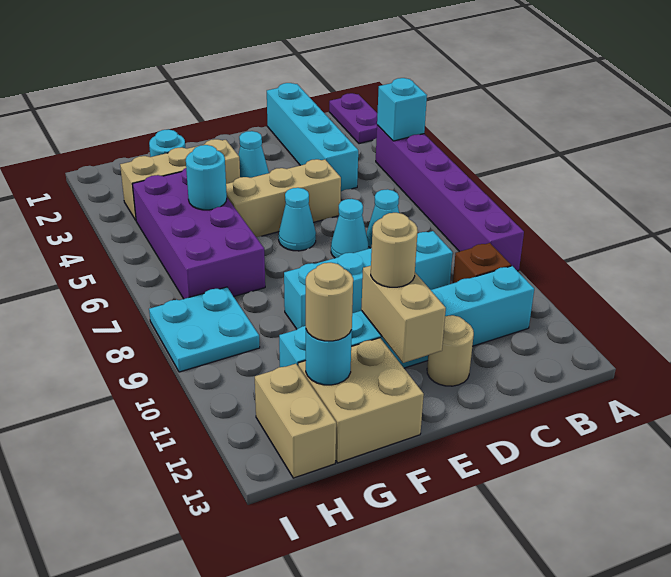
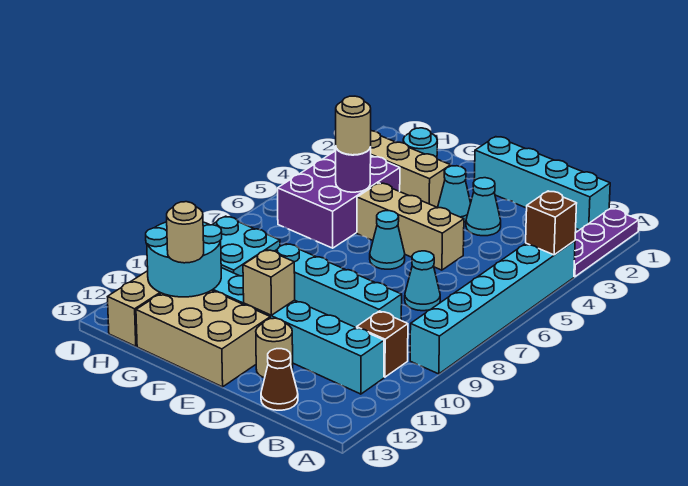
purple 1x2 plate [329,93,377,144] -> purple 1x3 plate [574,208,639,277]
purple 1x6 brick [376,125,524,271] -> cyan 1x6 brick [410,241,575,374]
cyan 1x1 brick [377,78,427,141] -> brown 1x1 brick [526,191,577,255]
cyan 1x4 brick [267,83,358,191] -> cyan 1x4 brick turned to [474,137,610,230]
none -> brown 1x1 cone [261,349,298,410]
cyan 1x1 cone [331,199,368,258] -> cyan 1x1 cone moved to [466,178,501,236]
tan 1x2 brick [361,266,446,363] -> tan 1x1 brick [243,250,295,315]
tan 1x1 round brick [371,213,418,287] -> tan 1x1 round brick moved to [336,96,371,155]
tan 2x2 brick [298,338,424,463] -> tan 2x3 brick [136,290,270,387]
purple 2x4 brick [132,168,265,299] -> purple 2x3 brick [278,151,400,248]
cyan 1x1 round brick [186,145,227,210] -> purple 1x1 round brick [336,147,371,192]
cyan 1x1 round brick [306,330,352,385] -> cyan 2x2 round brick [146,222,222,297]

